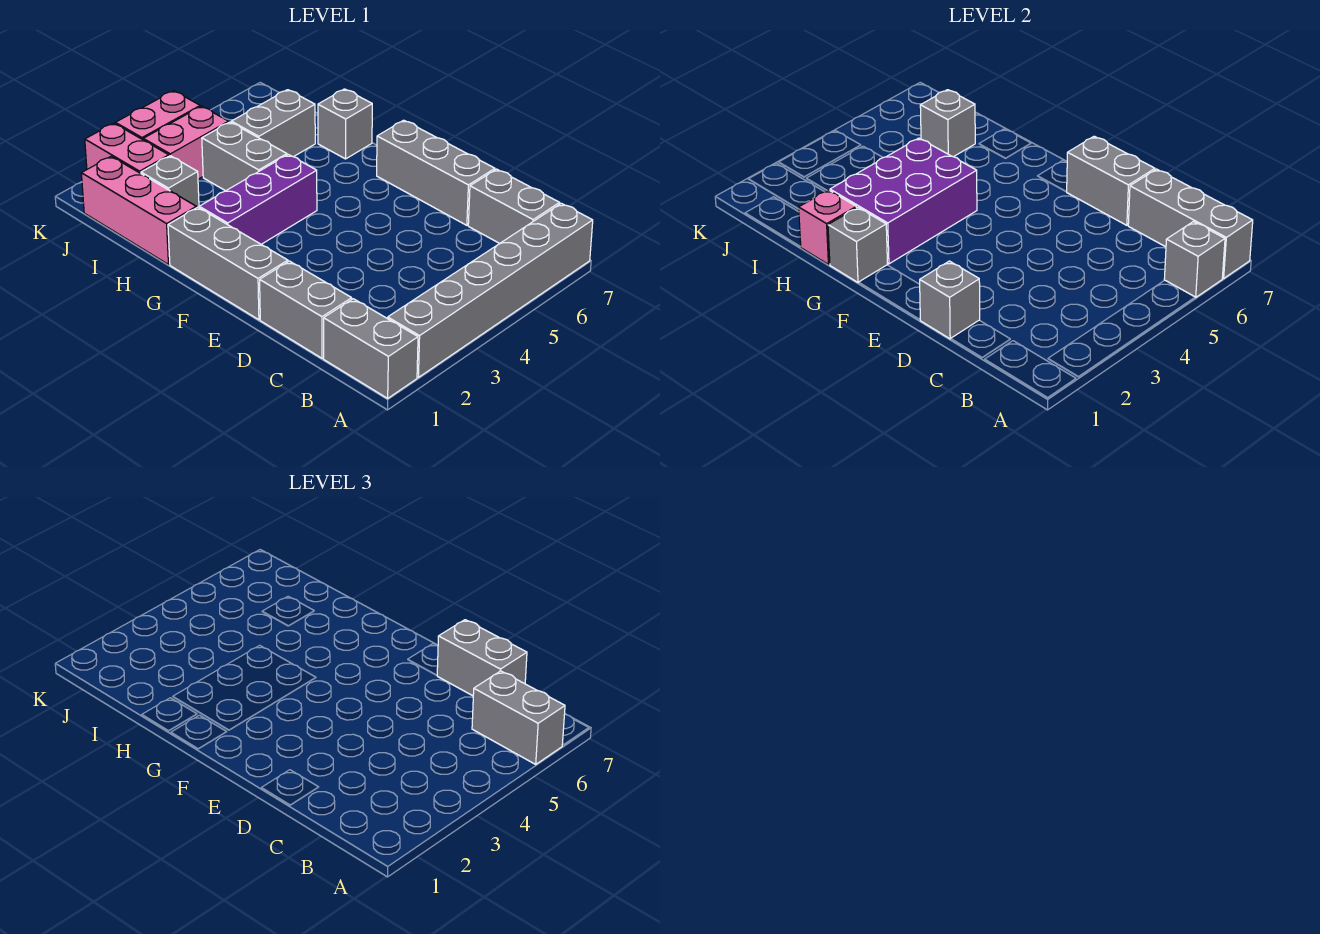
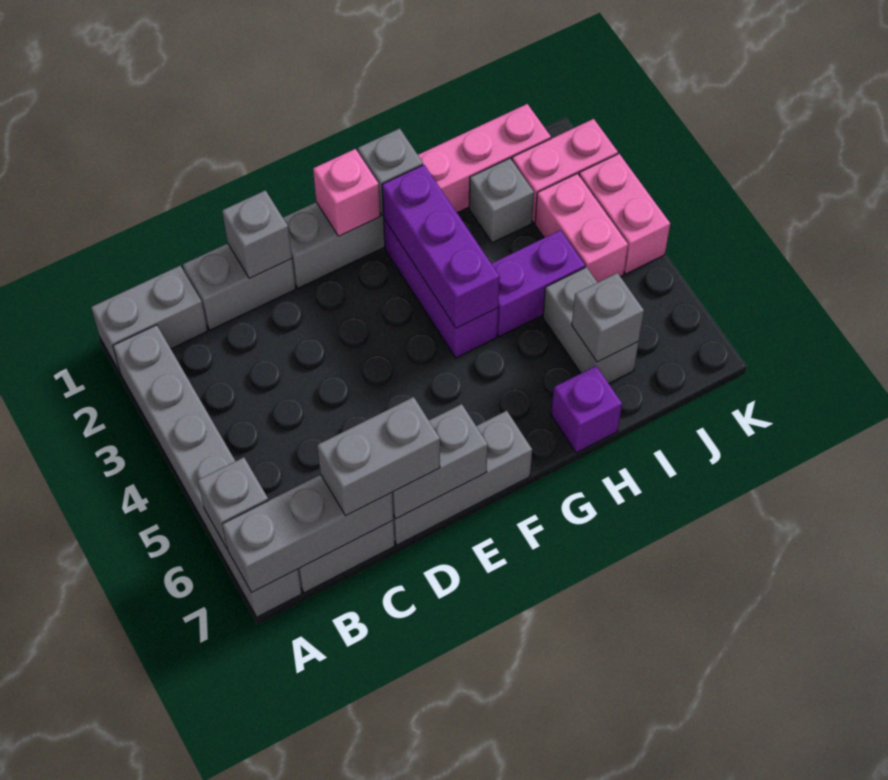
grey 1x2 brick [472,671,565,764] -> none
purple 2x3 brick [830,138,977,264] -> purple 1x3 brick [382,165,500,328]
pink 1x1 brick [799,190,856,265] -> pink 1x1 brick moved to [313,149,380,236]
grey 1x2 brick [202,122,287,191] -> purple 1x2 brick [491,230,585,337]
grey 1x1 brick [318,89,372,159] -> purple 1x1 brick [551,366,622,453]

